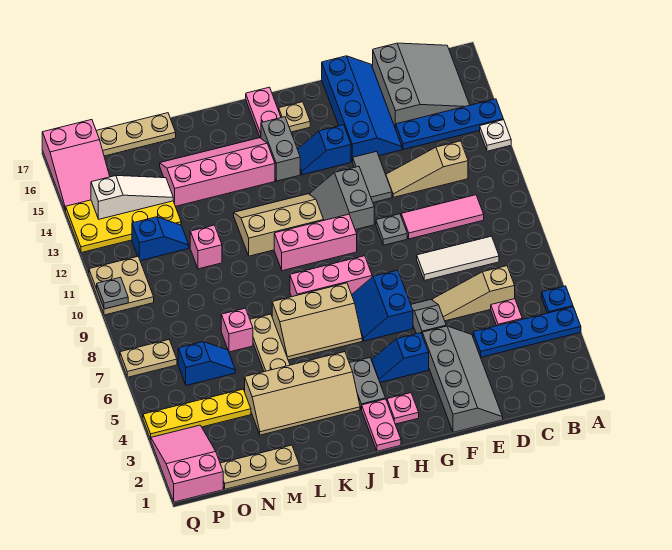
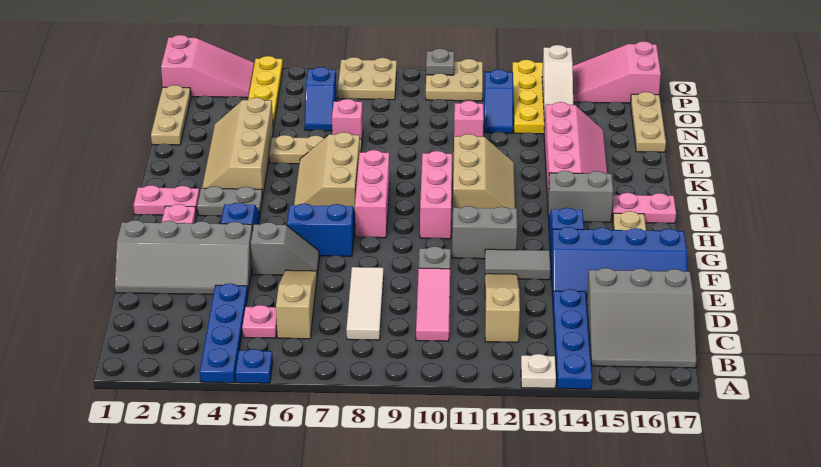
tan 1x2 plate [120,340,177,377] -> tan 2x2 plate [338,57,397,100]

